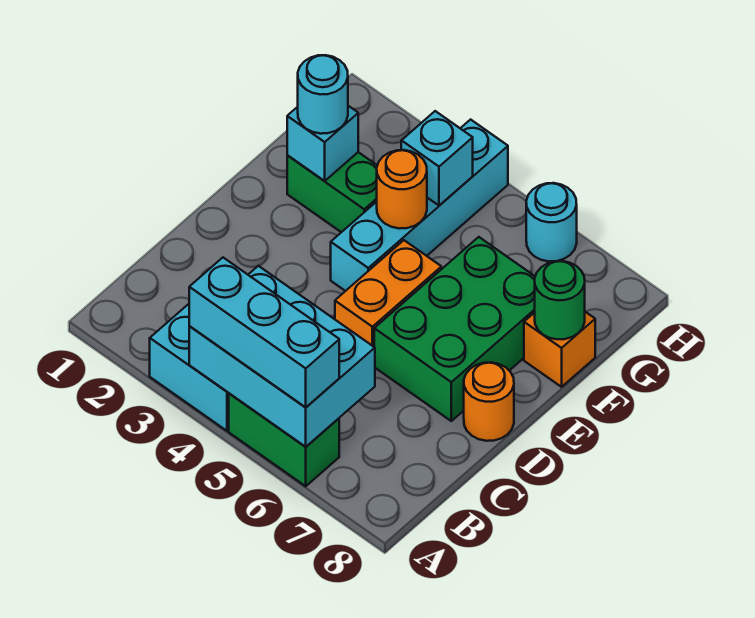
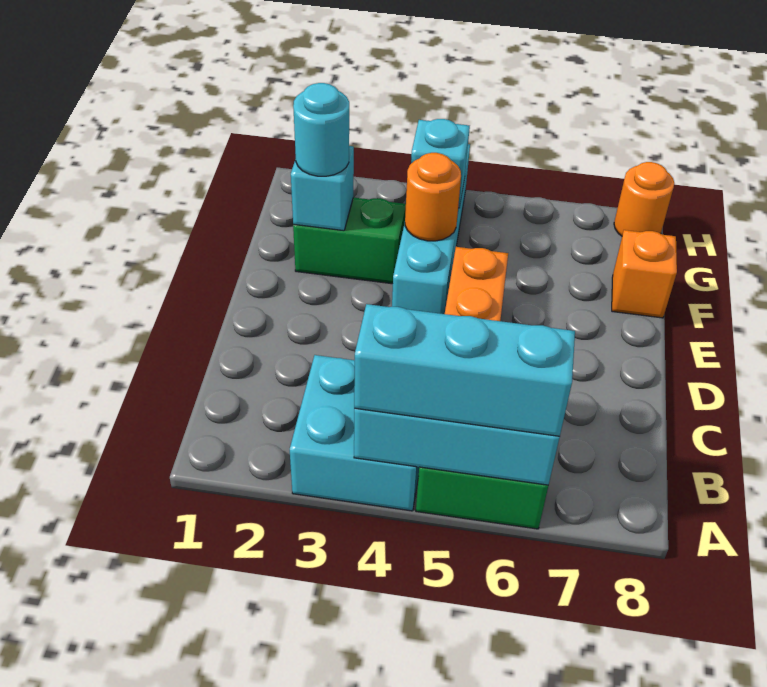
green 2x3 brick [374,237,535,421] -> none
orange 1x1 round brick [464,362,514,441] -> orange 1x1 round brick moved to [614,162,674,236]
green 1x1 round brick [535,261,585,339] -> none
cyan 1x1 round brick [526,183,577,261] -> none

